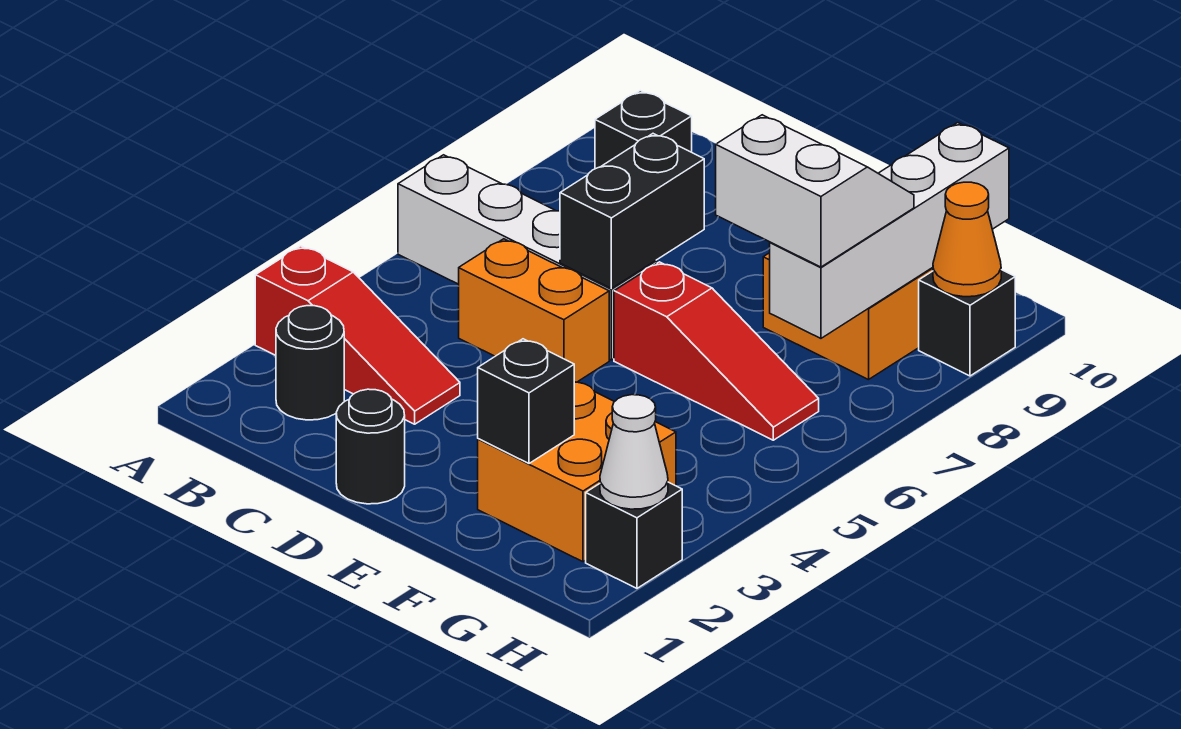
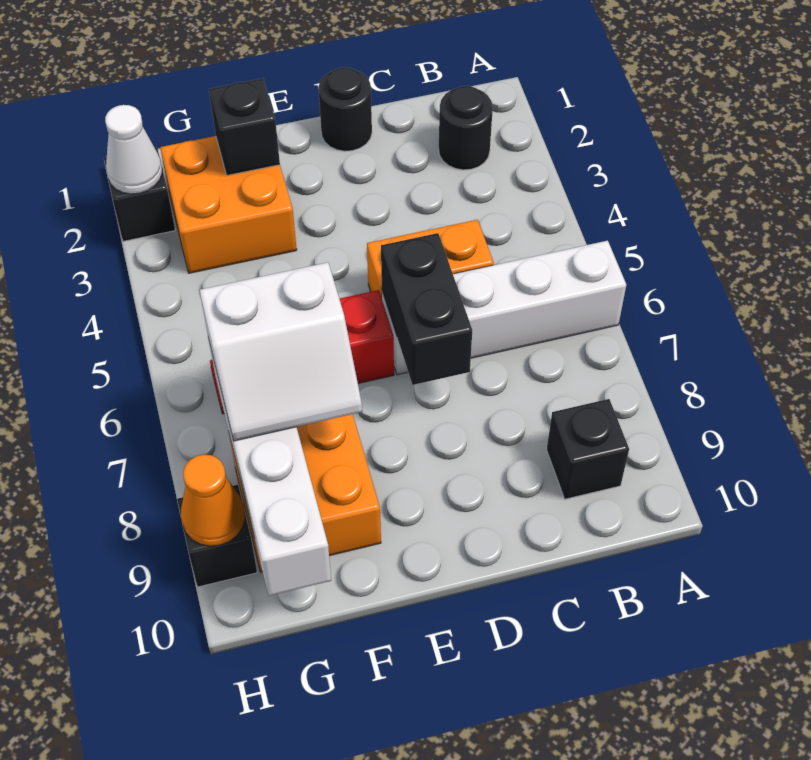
red 1x3 slope [255,246,460,424] -> none

